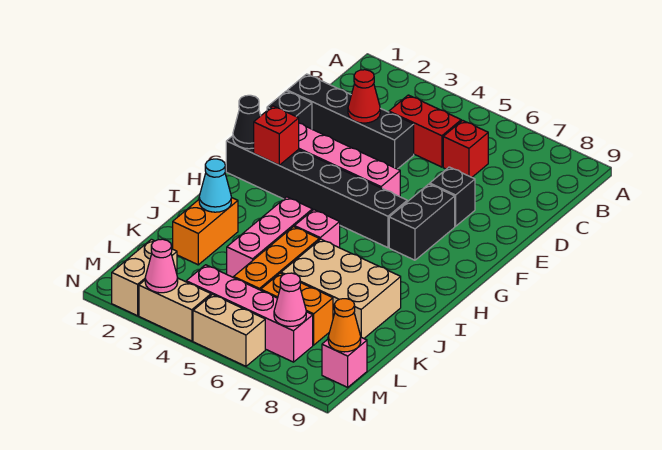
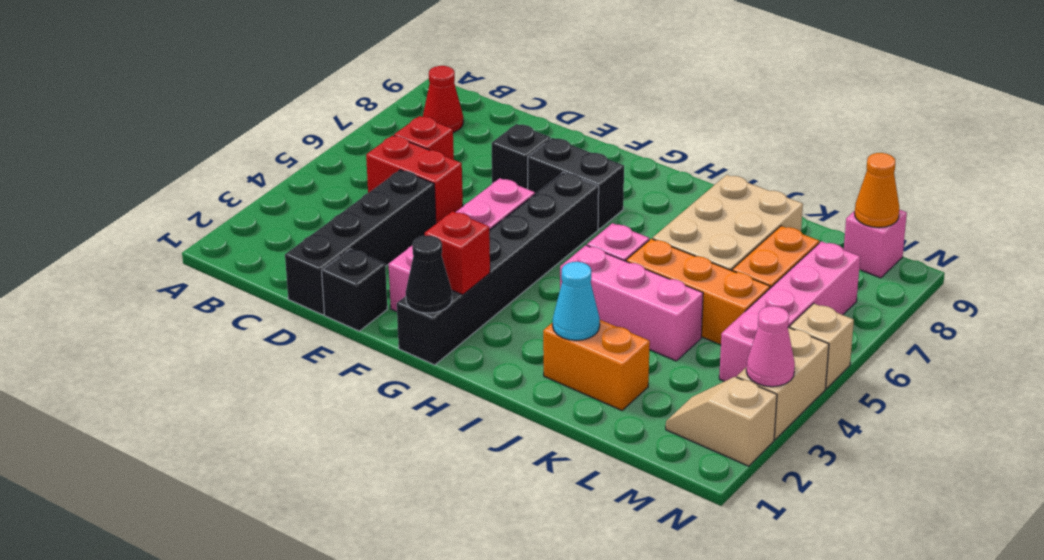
red 1x2 brick [389,95,461,167] -> red 1x2 brick turned to [366,136,463,224]
red 1x1 cone [348,70,380,123] -> red 1x1 cone moved to [423,66,463,132]
tan 1x2 brick [112,239,177,316] -> tan 1x2 slope [666,377,777,466]
pink 1x1 cone [274,273,306,326] -> none
tan 1x2 brick [193,294,265,366] -> tan 1x1 brick [789,303,854,389]

